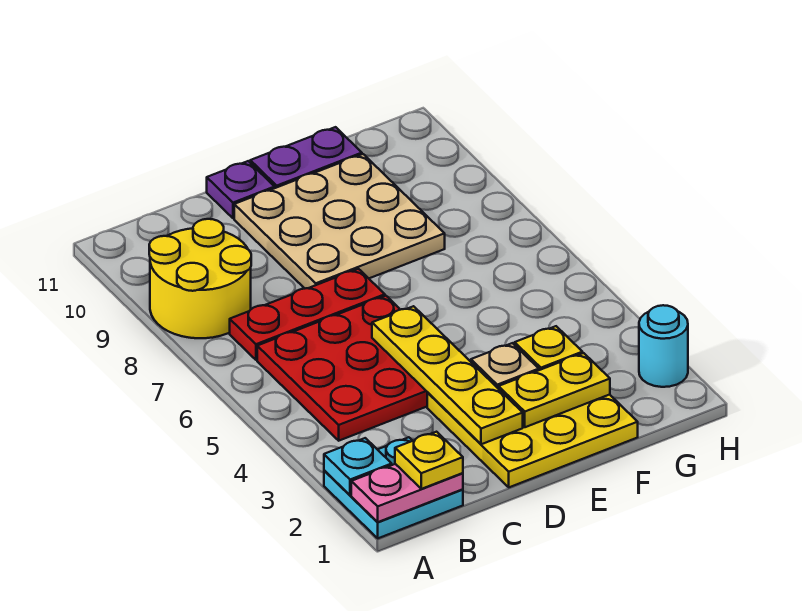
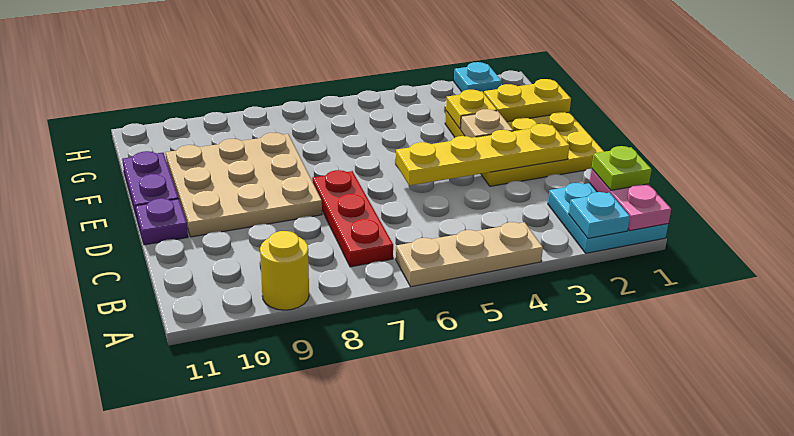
none -> tan 1x3 plate [396,222,543,287]
yellow 2x2 round brick [149,219,251,338] -> yellow 1x1 round brick [260,231,309,310]
yellow 1x1 plate [395,432,463,489] -> lime 1x1 plate [592,146,652,190]
red 3x3 plate [257,296,428,441] -> none
yellow 1x2 plate [499,353,610,427] -> yellow 1x2 plate turned to [484,79,571,122]
cyan 1x1 round brick [639,305,688,387] -> cyan 1x1 plate [454,62,502,93]

